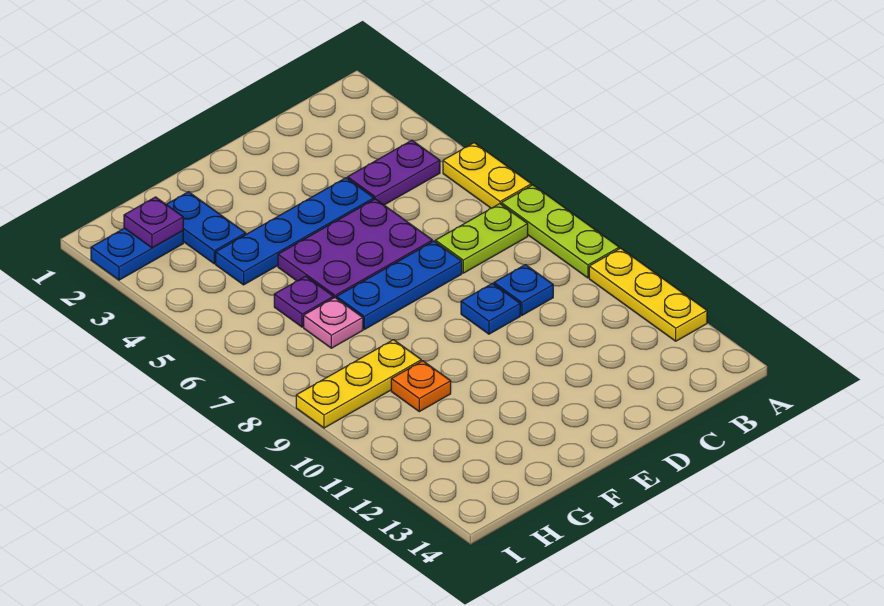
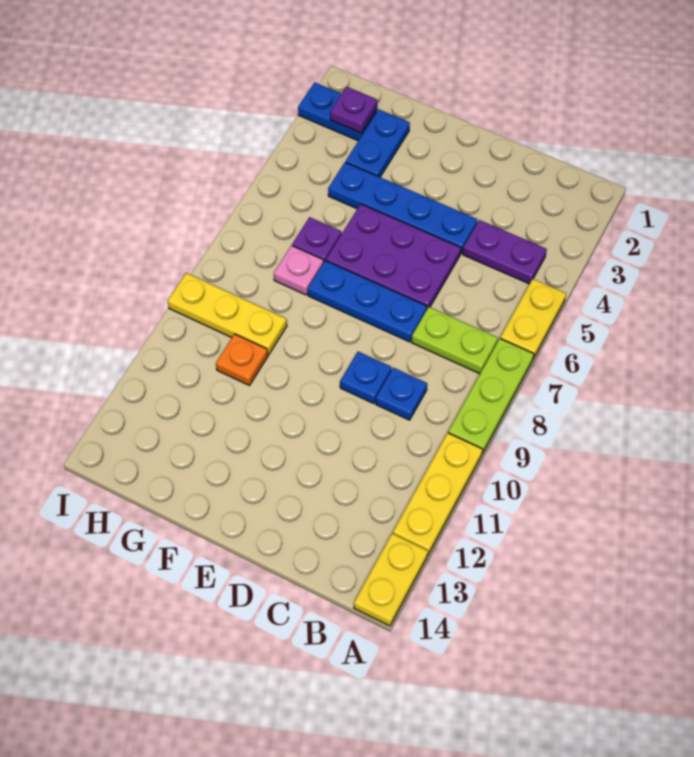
none -> yellow 1x2 plate [354,534,428,626]

